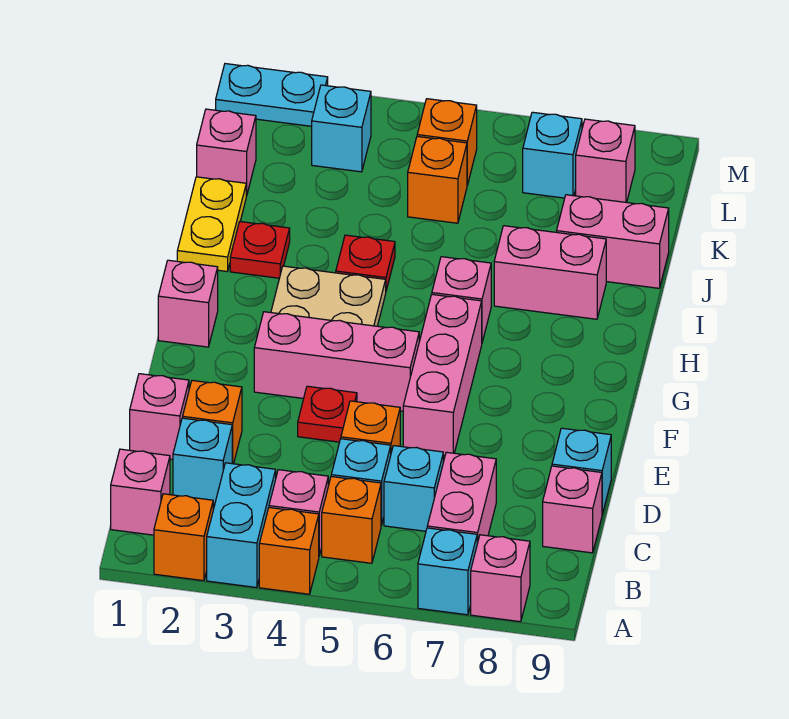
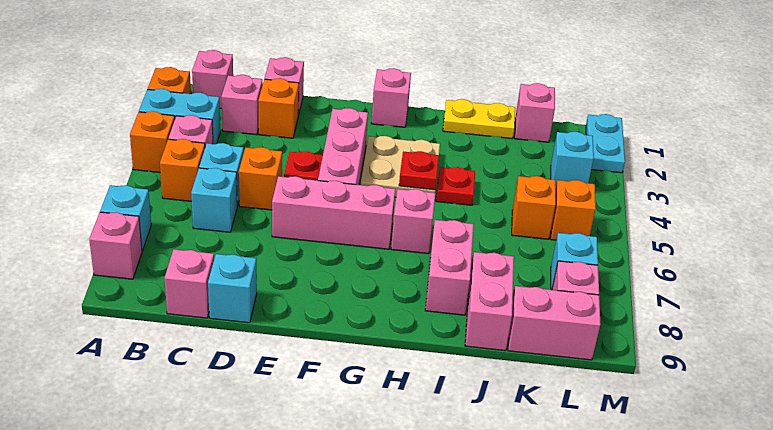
pink 1x2 brick [427,452,496,543] -> pink 1x2 brick moved to [508,286,600,360]
cyan 1x1 brick [173,418,232,504] -> pink 1x1 brick [221,75,263,135]
red 1x1 plate [230,222,290,278] -> red 1x1 plate moved to [399,151,439,190]

